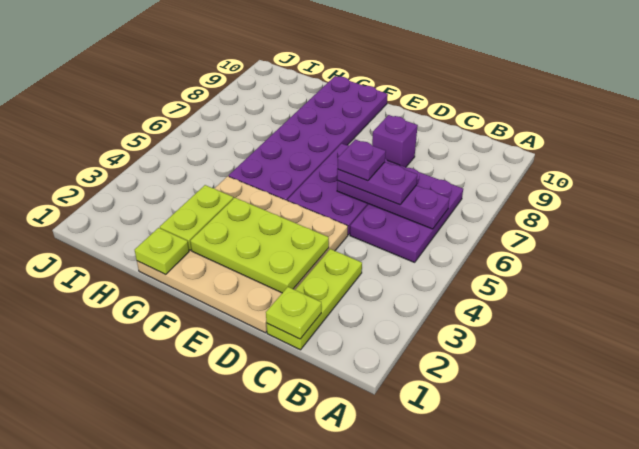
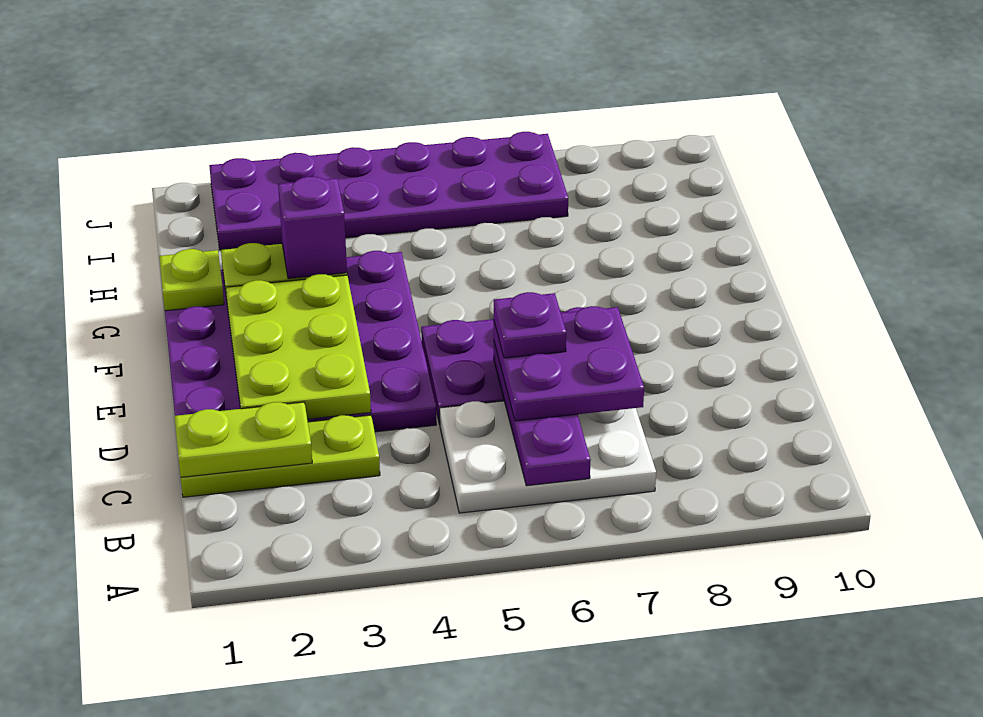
purple 2x3 plate [350,166,463,262] -> white 2x3 plate [440,401,656,513]
lime 1x1 plate [266,287,321,339] -> lime 1x2 plate [174,402,312,477]
purple 1x2 plate [337,162,417,205] -> purple 2x2 plate [494,306,644,421]
tan 4x4 plate [137,176,348,333] -> purple 4x4 plate [165,251,436,432]
purple 1x1 brick [372,115,418,167] -> purple 1x1 brick moved to [278,177,347,279]
purple 2x6 plate [229,76,388,200] -> purple 2x6 plate moved to [209,132,568,250]

